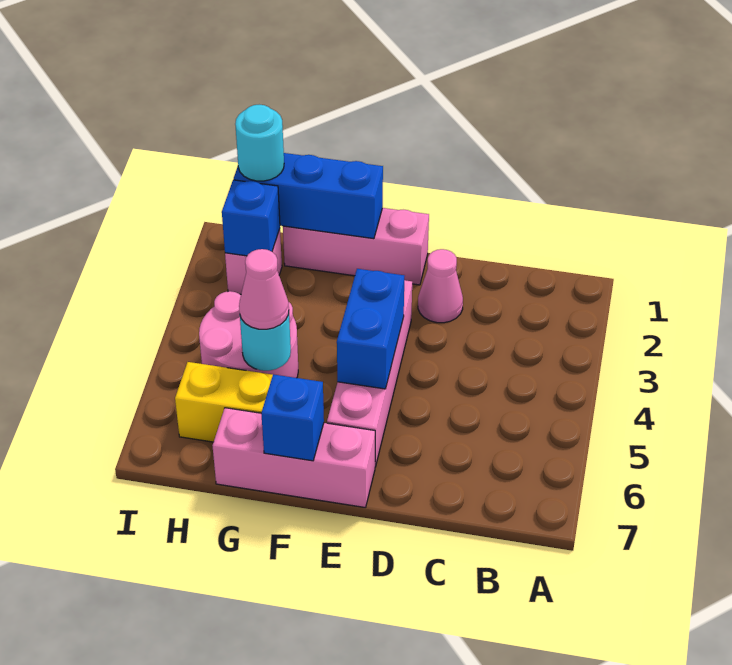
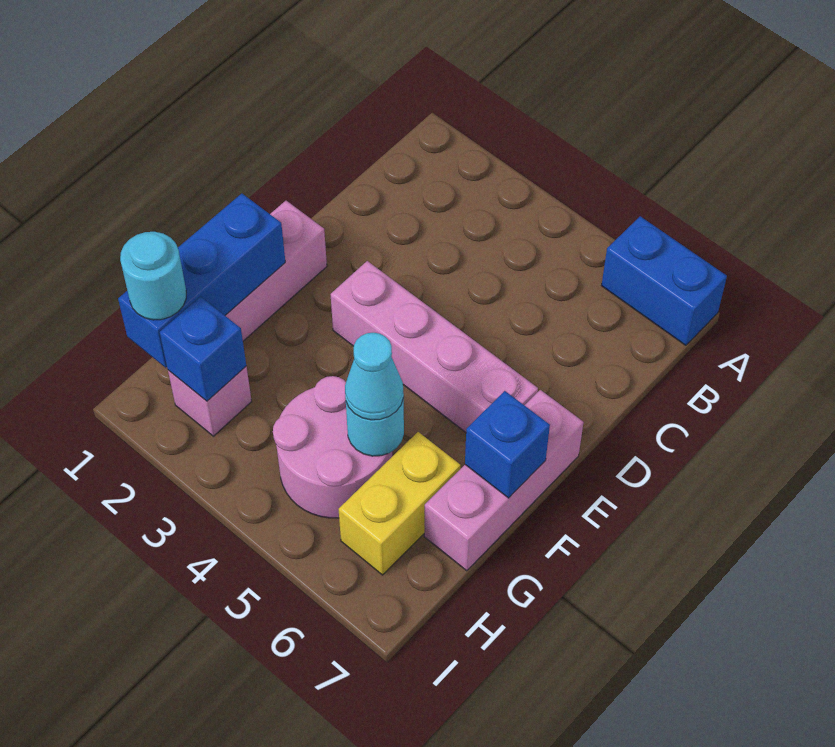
pink 1x1 cone [418,249,463,323] -> none
blue 1x2 brick [337,269,404,389] -> blue 1x2 brick moved to [601,216,727,345]
pink 1x1 cone [239,249,289,329] -> cyan 1x1 cone [345,333,404,420]

